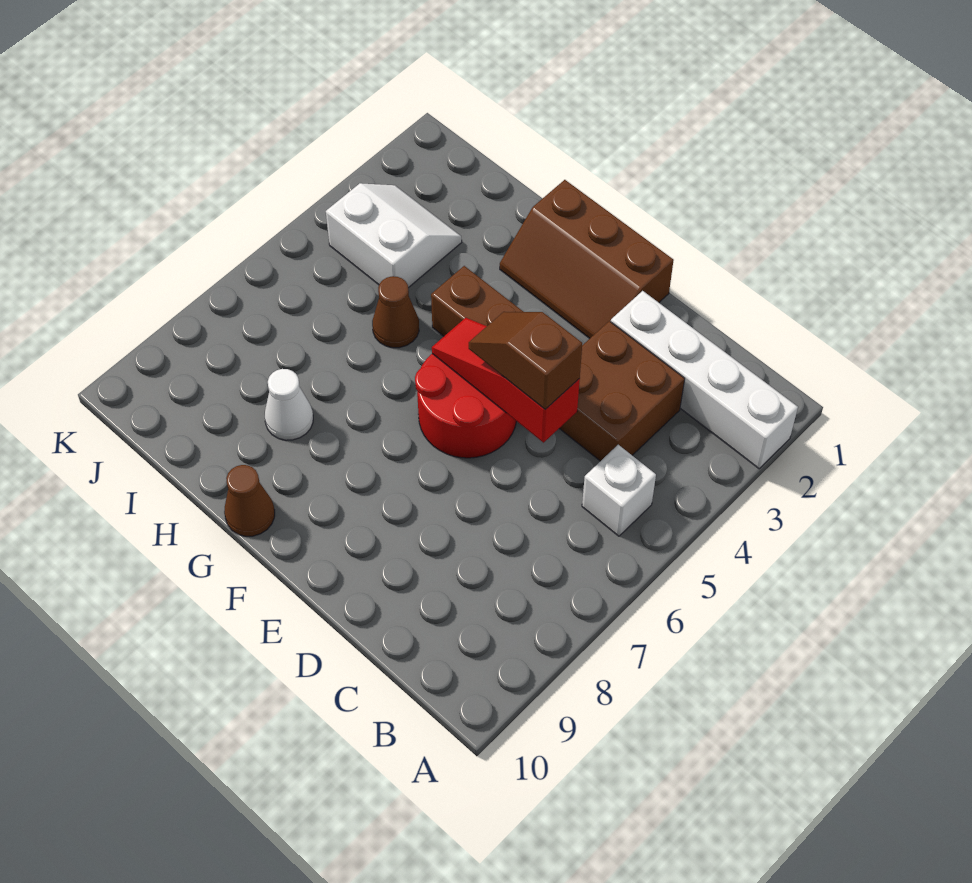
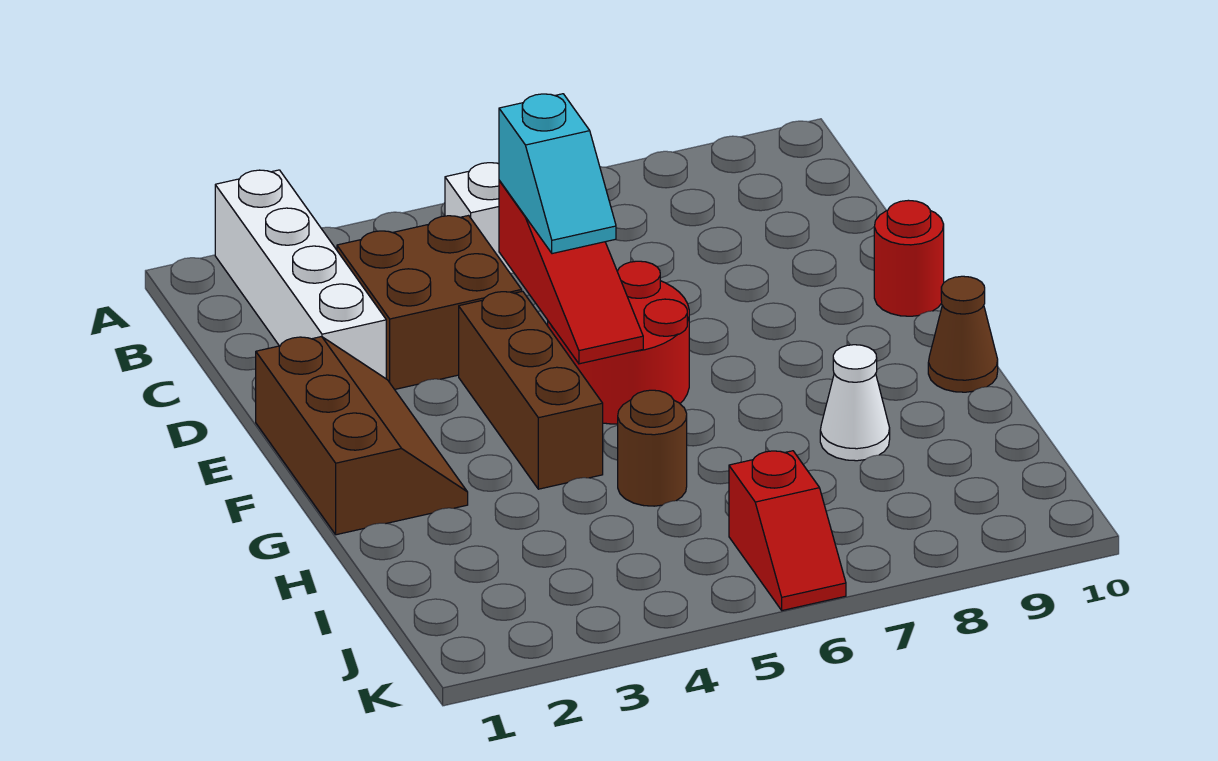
brown 1x2 slope [469,312,582,409] -> cyan 1x2 slope [499,94,616,254]
none -> red 1x1 round brick [874,200,944,316]
brown 1x1 cone [372,276,419,348] -> brown 1x1 round brick [618,390,687,506]
white 2x2 slope [326,183,462,288] -> none
none -> red 1x2 slope [729,451,846,611]

